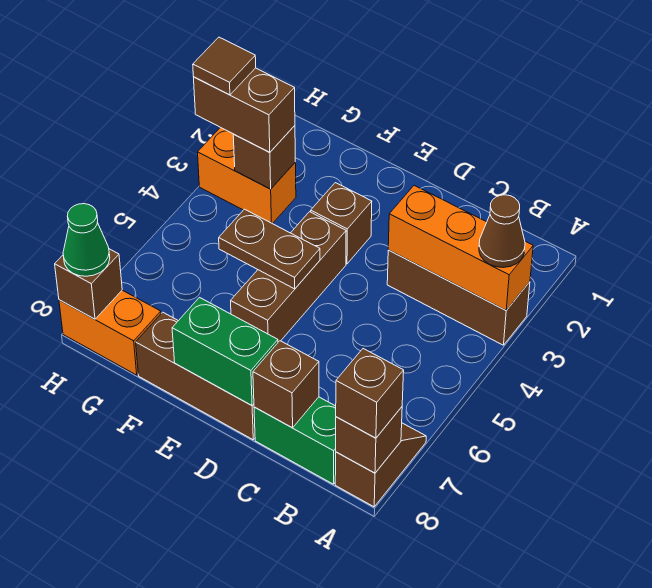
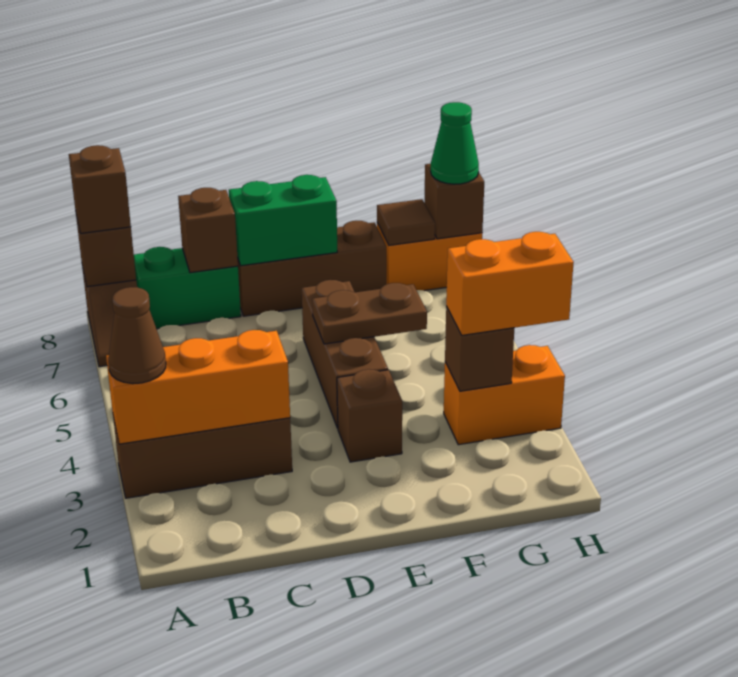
brown 1x2 brick [194,68,295,152] -> orange 1x2 brick [446,232,574,335]
brown 1x1 tile [193,37,256,95] -> brown 1x1 tile moved to [377,199,435,245]

